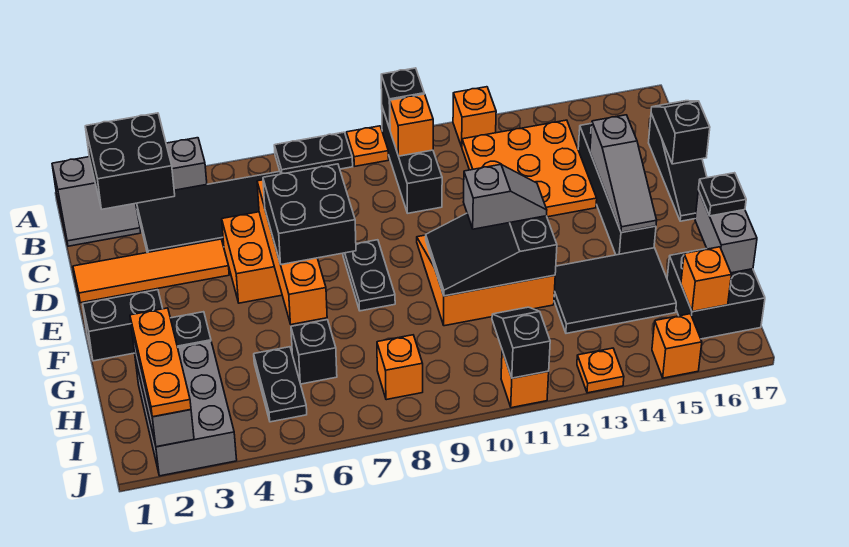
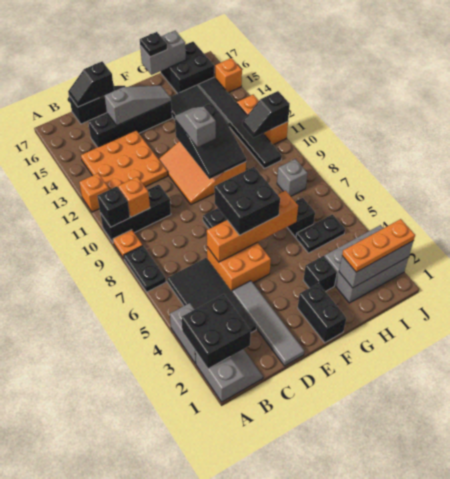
orange 1x4 tile [73,239,229,303] -> grey 1x4 tile [232,281,304,366]
orange 1x1 brick [377,335,423,400] -> grey 1x1 brick [277,159,307,196]
none -> black 1x6 tile [198,77,282,168]
orange 1x1 brick [681,247,731,312] -> none

